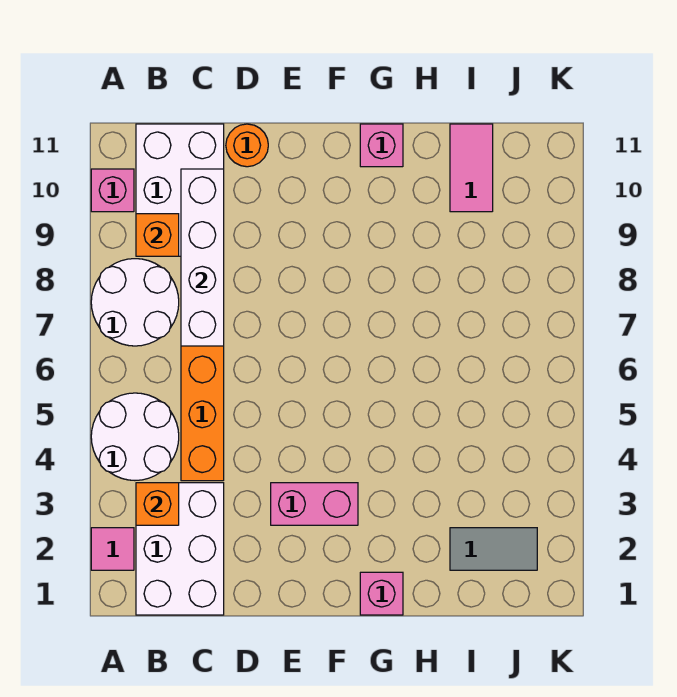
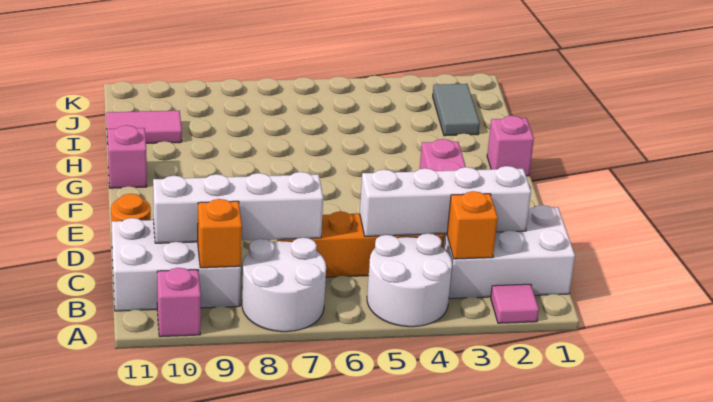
none -> white 1x4 brick [360,166,531,236]

